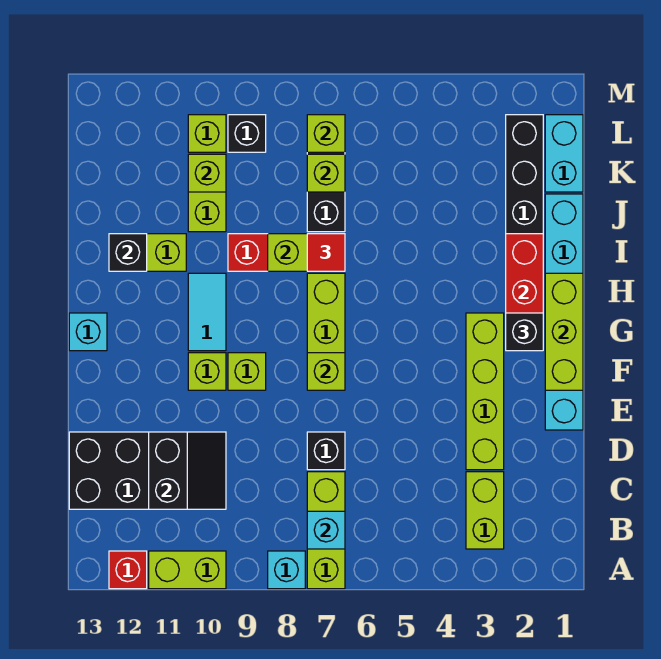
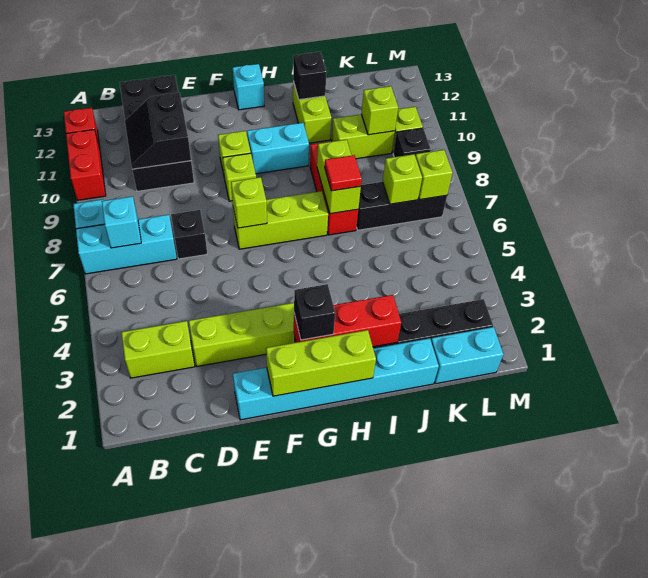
lime 1x3 brick [307,472,345,589] -> cyan 1x3 brick [76,215,177,274]
lime 1x2 brick [149,551,226,589] -> red 1x2 brick [66,129,106,200]
black 2x2 slope [149,432,226,509] -> black 2x2 slope turned to [125,93,191,169]
cyan 1x2 tile [188,273,226,351] -> cyan 1x2 brick [247,123,309,174]

